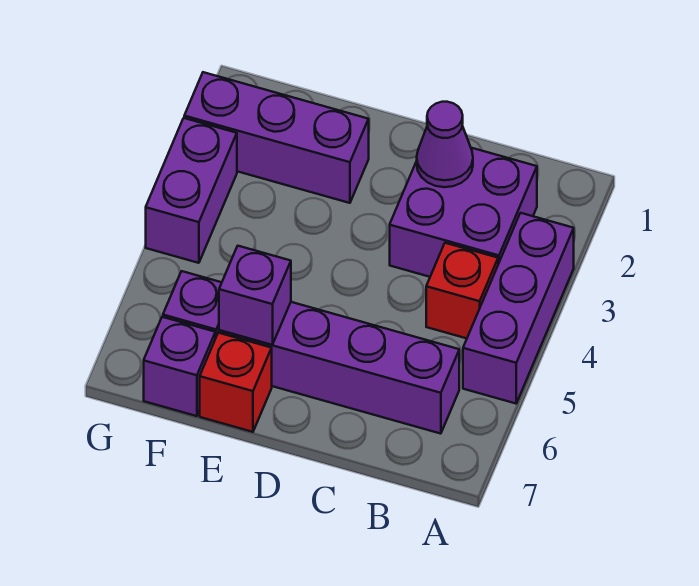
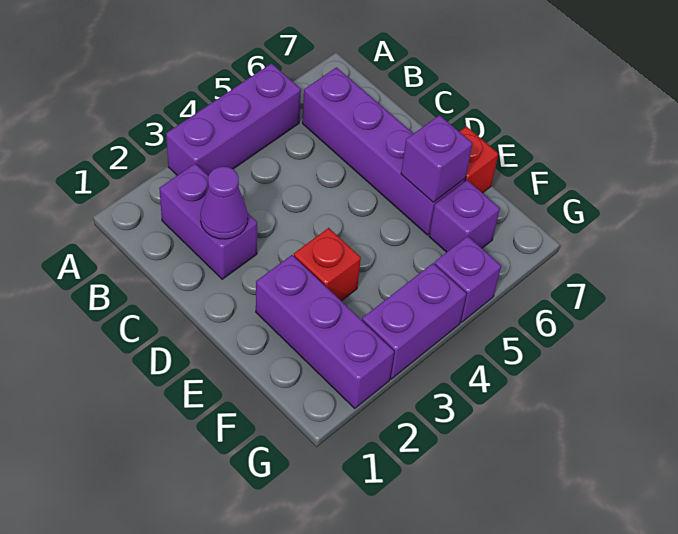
purple 2x2 brick [390,148,537,277] -> purple 1x2 brick [159,164,257,279]
red 1x1 brick [426,243,498,338] -> red 1x1 brick moved to [294,228,361,301]
purple 1x1 brick [144,317,215,416] -> purple 1x1 brick moved to [434,236,501,322]

